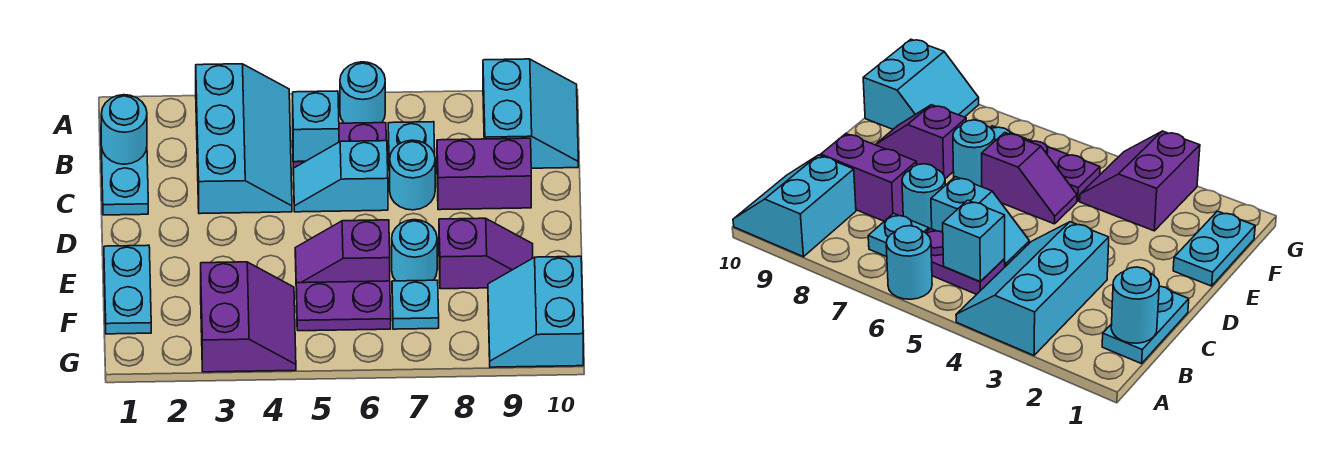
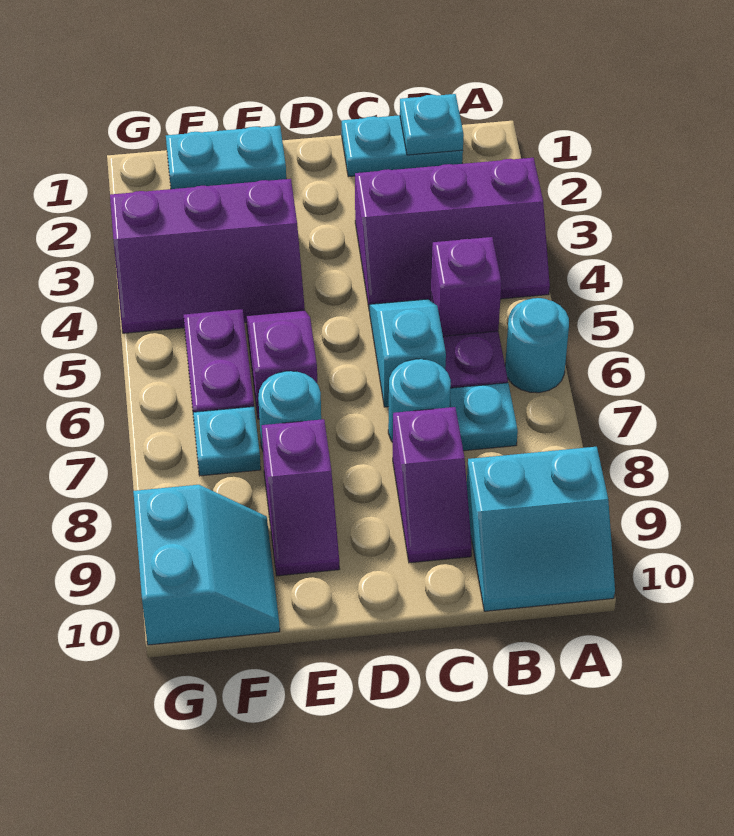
cyan 2x3 slope [196,64,292,214] -> purple 2x3 slope [355,158,550,311]
cyan 1x1 round brick [101,95,147,164] -> cyan 1x1 plate [400,94,464,155]
cyan 1x1 brick [293,91,339,162] -> purple 1x1 brick [431,237,501,336]
purple 1x2 brick [437,138,531,210] -> purple 1x2 slope [393,407,472,563]
purple 2x2 slope [201,262,296,372] -> purple 2x3 slope [110,179,305,333]
cyan 2x2 slope [488,256,583,367] -> cyan 2x2 slope turned to [133,485,280,645]

